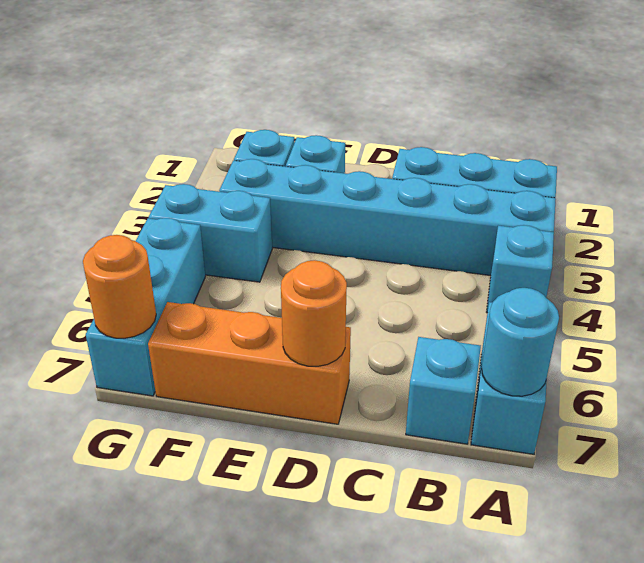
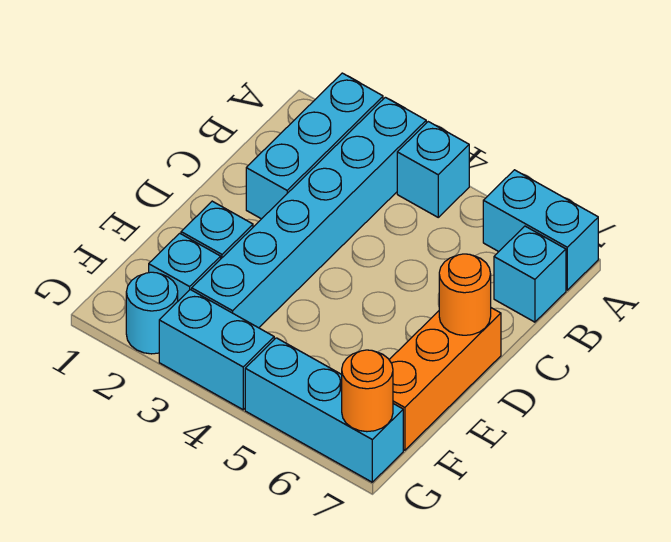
cyan 1x1 round brick [482,288,559,396] -> cyan 1x1 round brick moved to [126,272,178,354]
cyan 1x2 brick [149,184,272,282] -> cyan 1x2 brick turned to [159,290,274,410]

